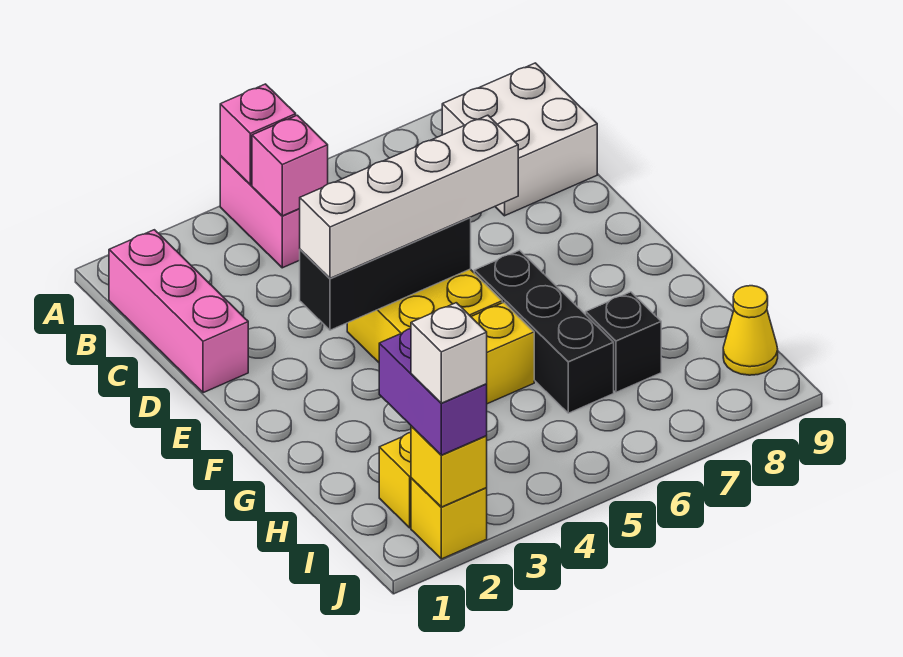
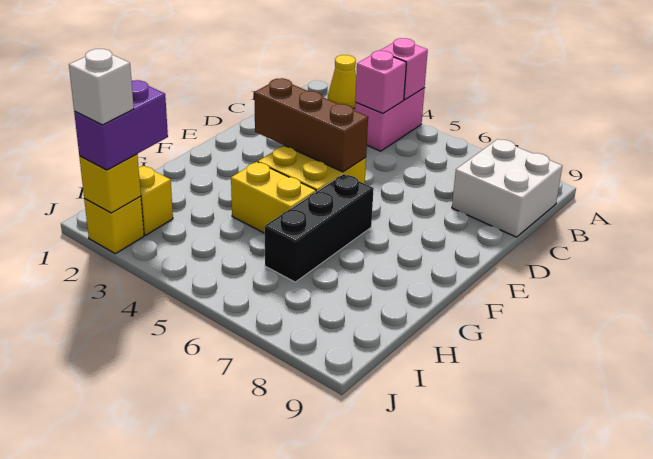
pink 1x3 brick [109,230,248,393] -> none
black 1x3 brick [300,218,471,330] -> brown 1x3 brick [254,78,368,172]
white 1x4 brick [300,115,518,278] -> none
black 1x1 brick [586,292,661,392] -> none
yellow 1x1 cone [723,286,778,375] -> yellow 1x1 cone moved to [328,55,356,109]

